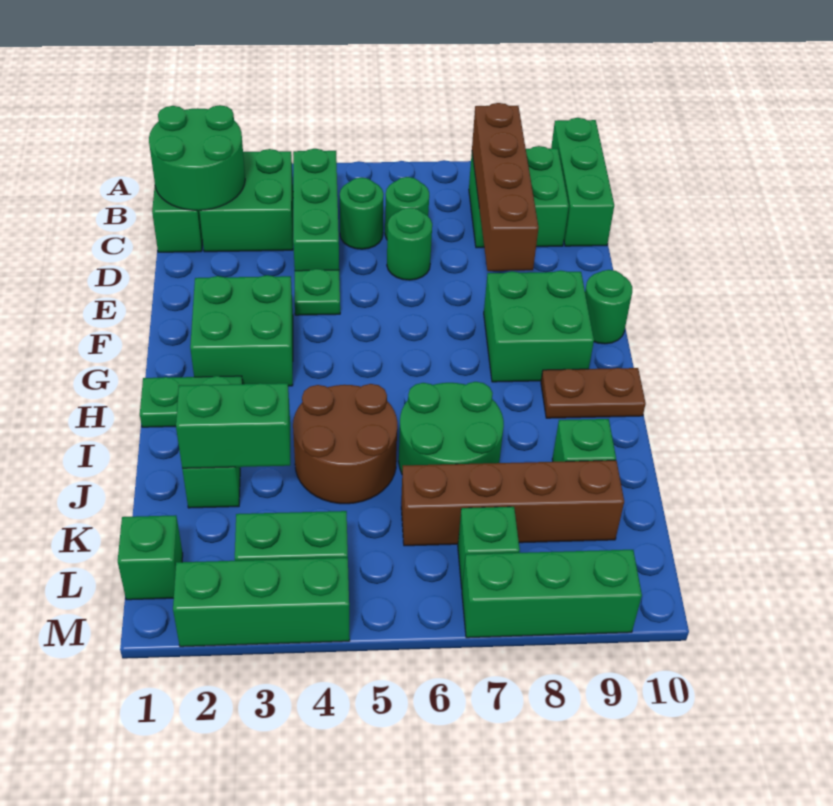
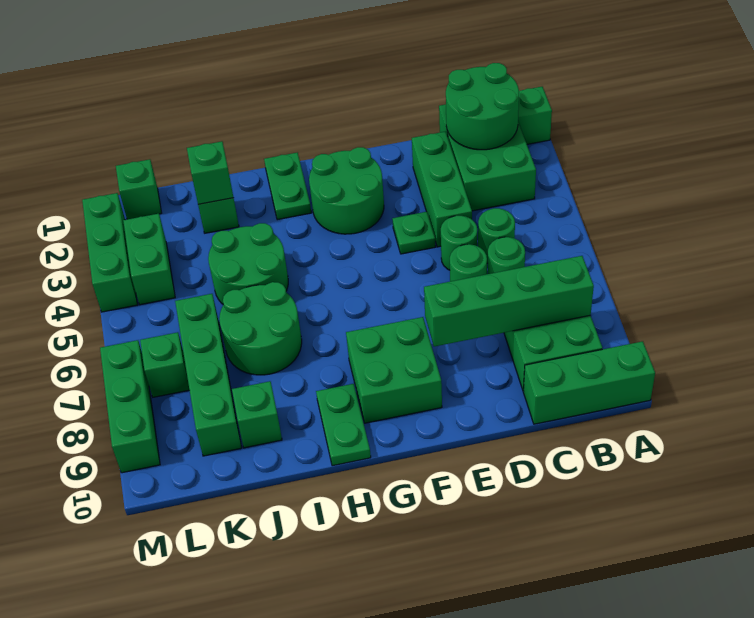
green 1x3 brick [293,149,339,271] -> green 1x3 brick turned to [412,131,472,247]
brown 1x4 brick [472,103,539,271] -> green 1x4 brick [424,256,594,347]
green 2x2 brick [190,275,293,386] -> green 2x2 round brick [309,147,384,234]
green 1x1 round brick [585,270,632,344] -> green 1x1 round brick moved to [441,216,477,270]
brown 1x2 plate [541,368,646,418] -> green 1x2 plate [316,384,371,466]
brown 2x2 round brick [293,384,397,504] -> green 2x2 round brick [208,223,288,304]
green 1x2 brick [176,383,290,468] -> green 1x1 brick [187,141,233,204]
brown 1x4 brick [401,460,624,546] -> green 1x4 brick [175,294,242,456]

